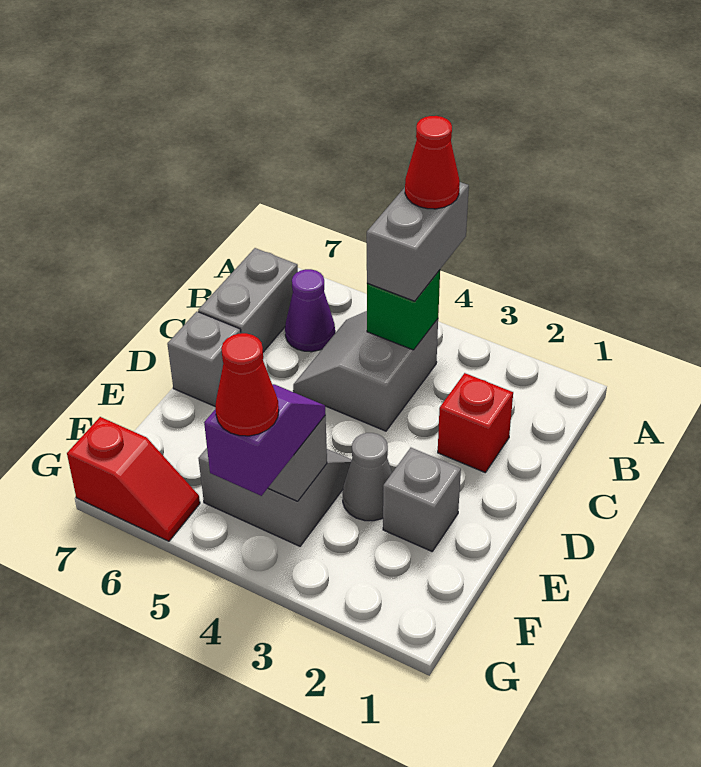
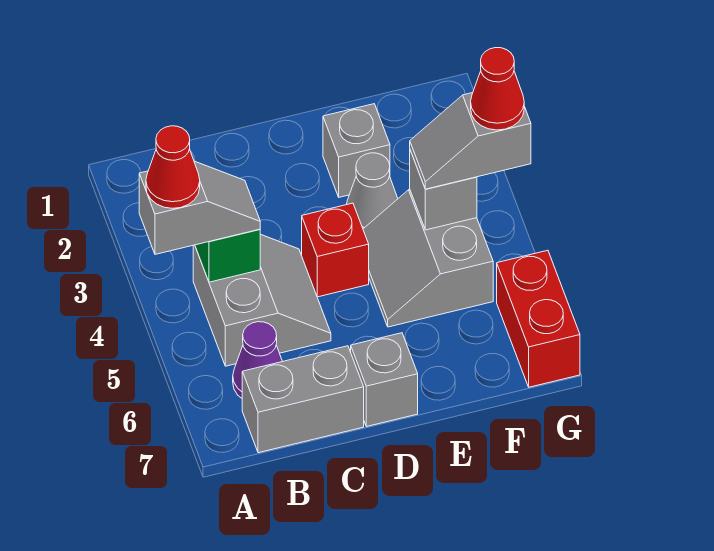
grey 1x2 brick [367,182,469,301] -> grey 1x2 slope [139,161,260,254]
grey 2x2 slope [293,311,438,431] -> grey 2x2 slope turned to [193,234,331,366]
red 1x1 brick [438,373,513,473] -> red 1x1 brick moved to [302,203,369,297]
purple 1x2 slope [204,384,326,496] -> grey 1x2 slope [410,93,531,189]
red 1x2 slope [67,417,200,541] -> red 1x2 brick [497,250,580,387]

